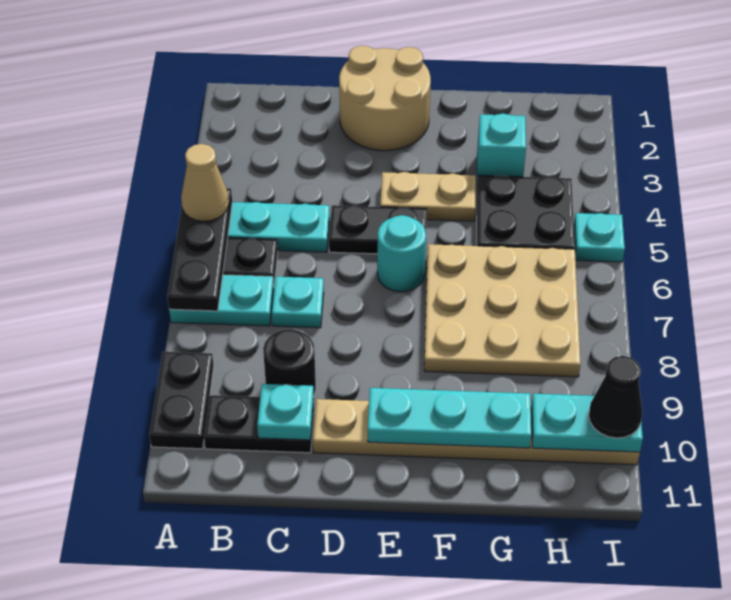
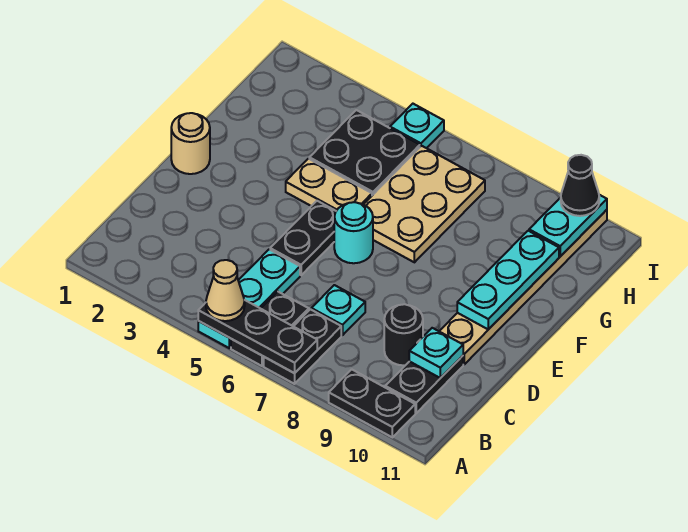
cyan 1x2 plate [169,275,274,326] -> black 1x2 plate [264,309,341,384]
tan 2x2 round brick [339,46,431,151] -> tan 1x1 round brick [171,113,210,174]
tan 1x2 plate [380,172,476,221] -> tan 1x2 plate turned to [286,159,372,211]
tan 3x3 plate [424,244,581,377] -> tan 2x3 plate [363,146,485,262]
cyan 1x1 brick [477,113,526,180] -> none

